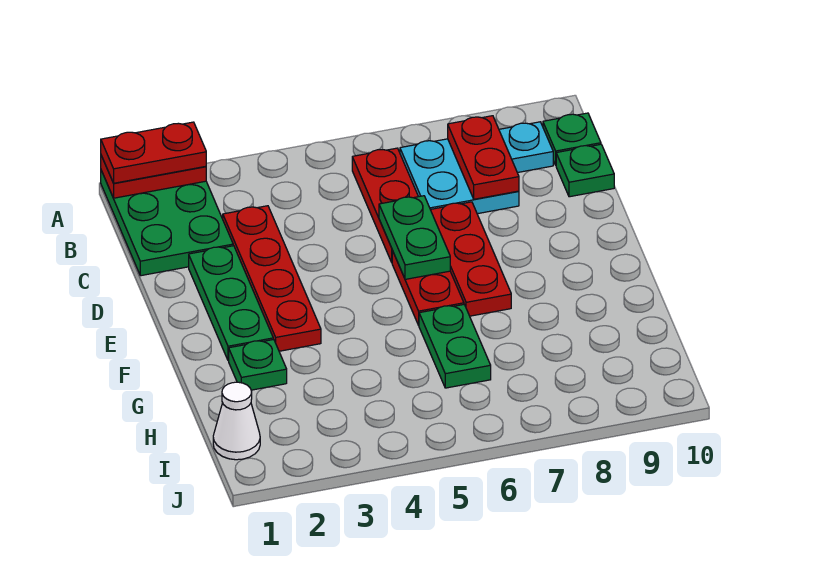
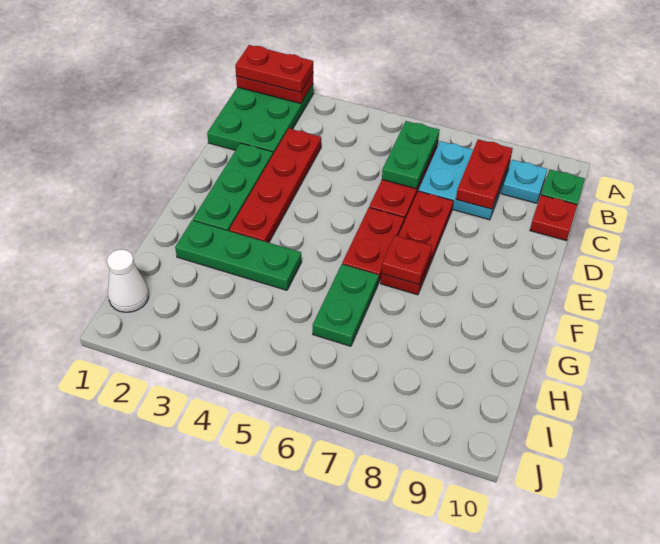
green 1x1 plate [556,144,614,197] -> red 1x1 plate [530,195,577,241]
green 1x2 plate [379,196,450,279] -> green 1x2 plate moved to [382,121,440,189]
none -> red 1x1 plate [381,235,432,285]
green 1x1 plate [229,339,287,390] -> green 1x3 plate [175,220,302,290]

